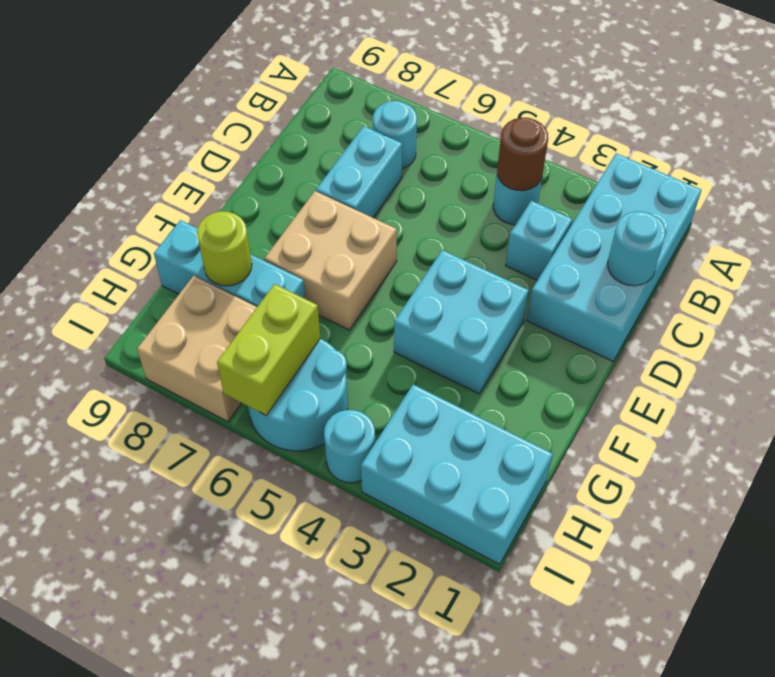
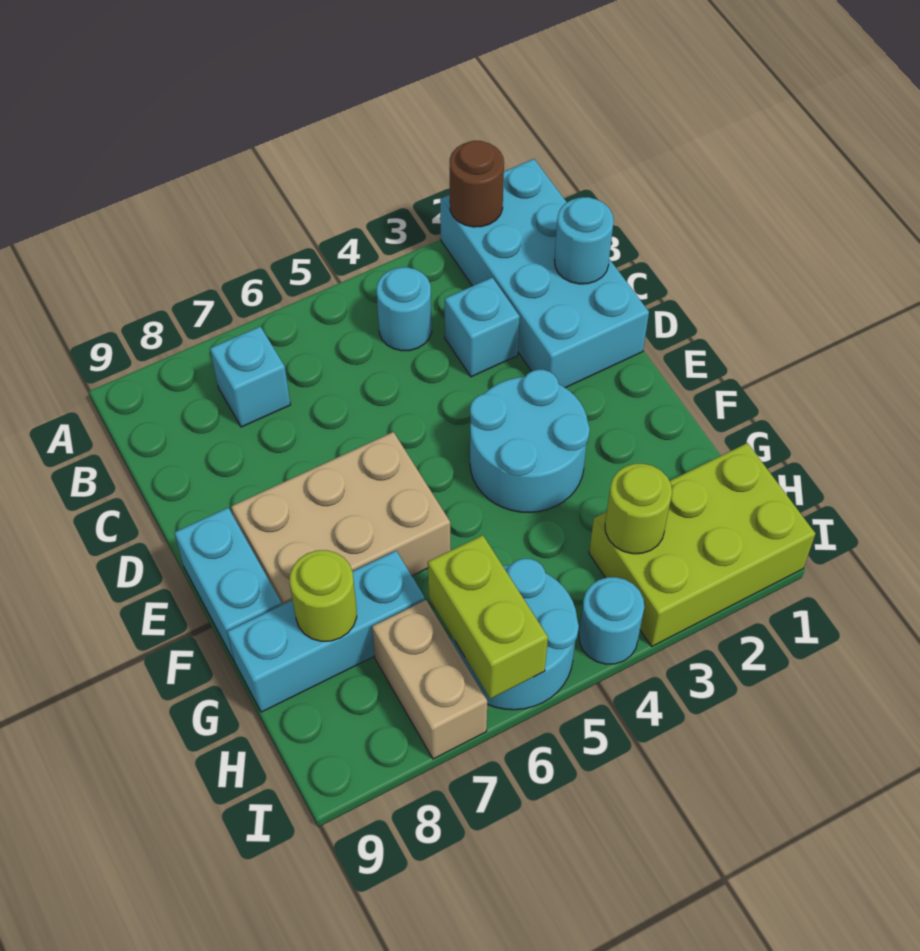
brown 1x1 round brick [497,118,548,191] -> brown 1x1 round brick moved to [450,141,504,227]
cyan 1x1 round brick [373,101,417,169] -> cyan 1x1 brick [210,327,290,427]
cyan 1x2 brick [316,126,402,218] -> cyan 1x2 brick moved to [174,508,282,662]
cyan 2x2 brick [394,250,529,394] -> cyan 2x2 round brick [470,370,590,513]
tan 2x2 brick [264,191,397,330] -> tan 2x3 brick [231,432,451,605]
cyan 2x3 brick [361,385,553,564] -> lime 2x3 brick [589,443,815,646]
none -> lime 1x1 round brick [605,464,672,554]
tan 2x2 brick [137,276,257,422] -> tan 1x2 brick [372,600,487,759]

